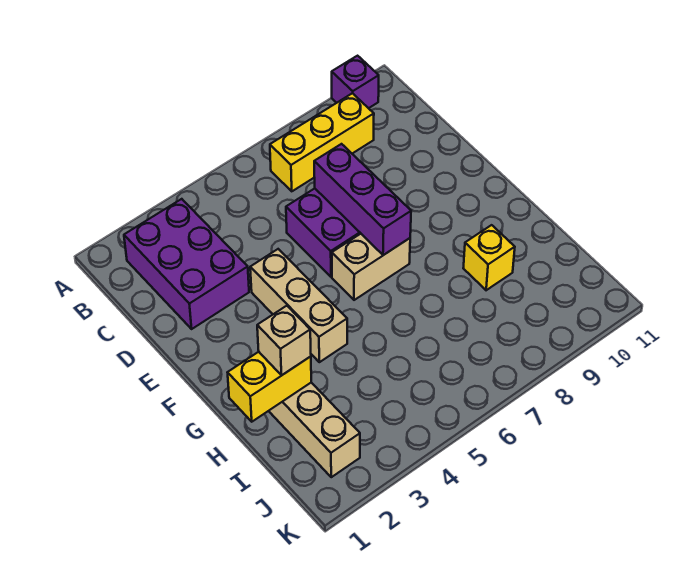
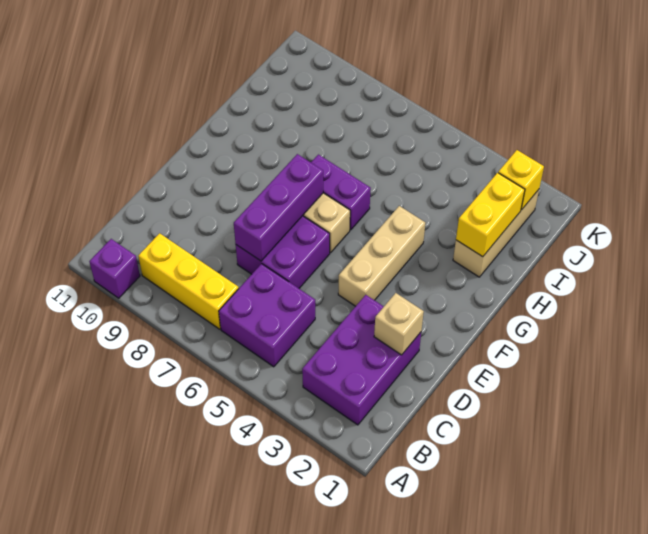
none -> purple 2x2 brick [219,264,315,367]
none -> purple 1x2 brick [311,155,371,230]
yellow 1x2 brick [228,352,311,422] -> yellow 1x2 brick turned to [456,173,525,257]
tan 1x1 brick [257,306,311,376] -> tan 1x1 brick moved to [374,293,424,355]
yellow 1x1 brick [463,225,515,290] -> yellow 1x1 brick moved to [498,150,544,210]

